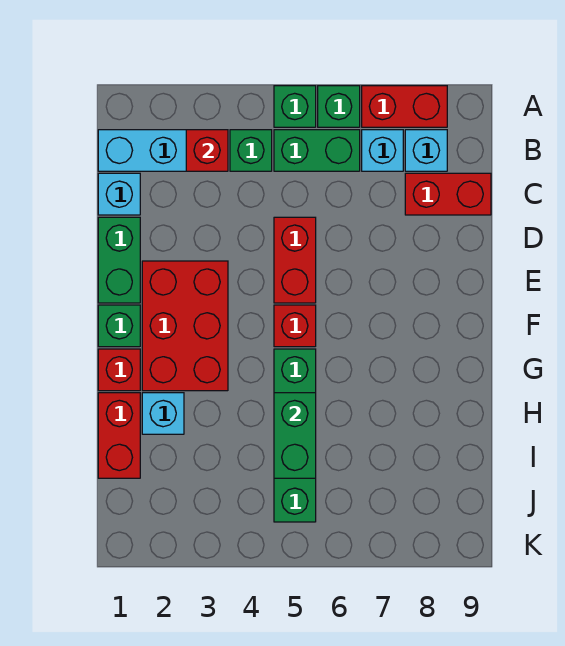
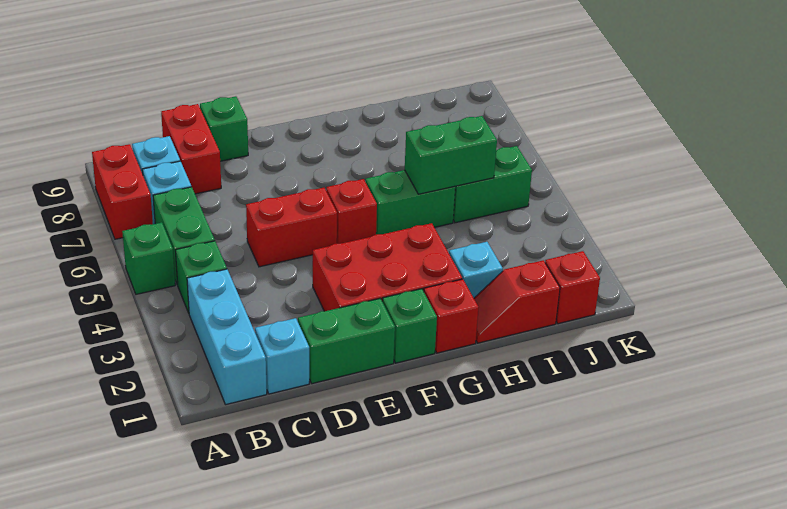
green 1x1 brick [318,86,360,127] -> green 1x1 brick moved to [200,96,248,161]
red 1x1 brick [186,130,228,171] -> red 1x1 brick moved to [545,251,600,324]
red 1x2 brick [98,393,140,478] -> red 1x2 slope [474,260,560,343]

